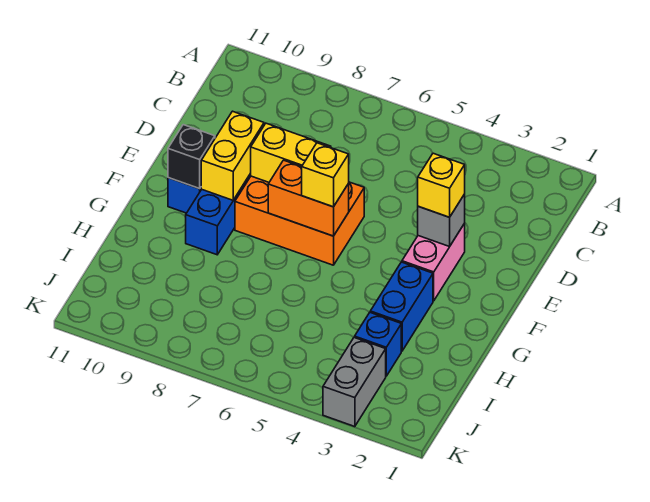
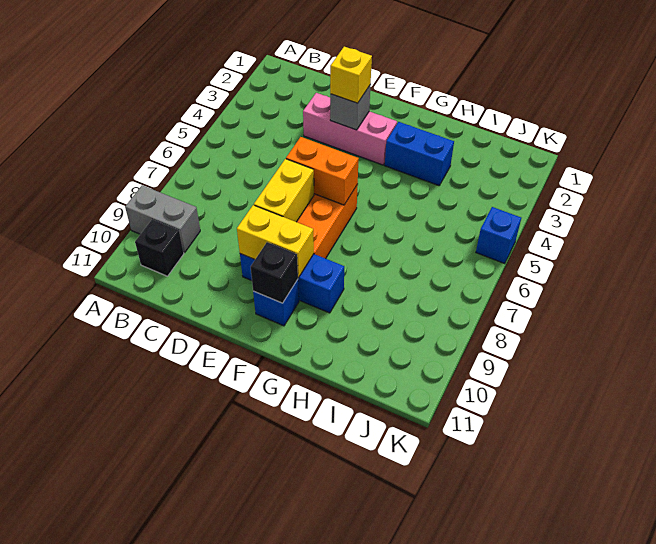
none -> black 1x1 brick [135,219,184,276]
pink 1x2 brick [402,224,465,301] -> pink 1x3 brick [303,93,397,165]
orange 1x2 brick [268,160,349,236] -> orange 1x2 brick turned to [286,137,359,205]
yellow 1x1 brick [302,143,349,207] -> none
blue 1x1 brick [355,312,401,376] -> blue 1x1 brick moved to [476,207,521,264]
grey 1x2 brick [323,337,386,427] -> grey 1x2 brick moved to [125,185,200,253]

